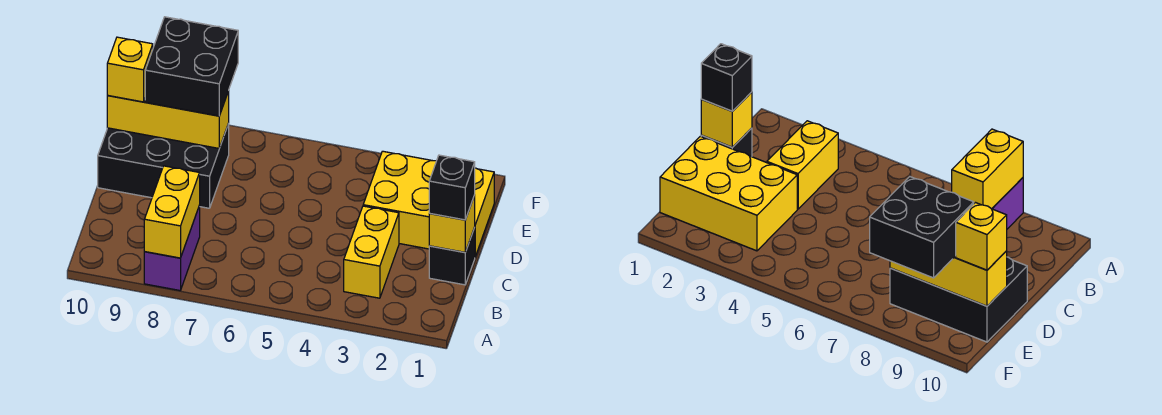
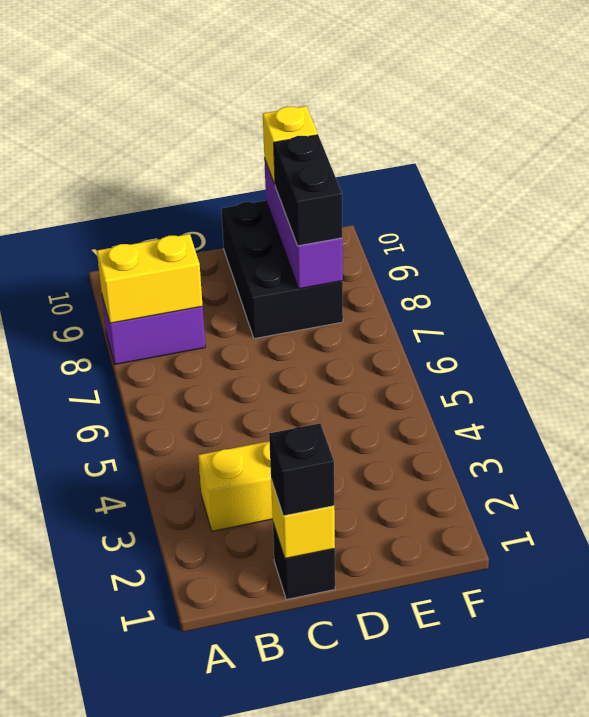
yellow 2x3 brick [363,151,494,256] -> none
yellow 1x3 brick [107,91,229,148] -> purple 1x3 brick [264,158,343,289]
black 2x2 brick [145,17,238,116] -> black 1x2 brick [274,135,342,246]

